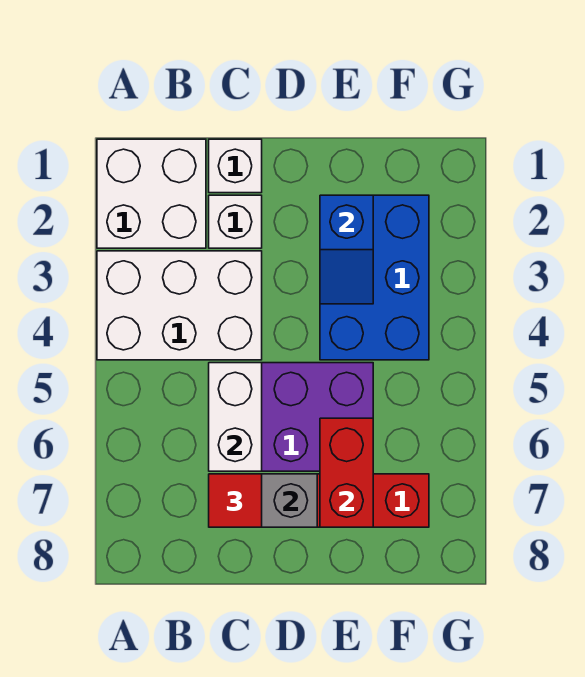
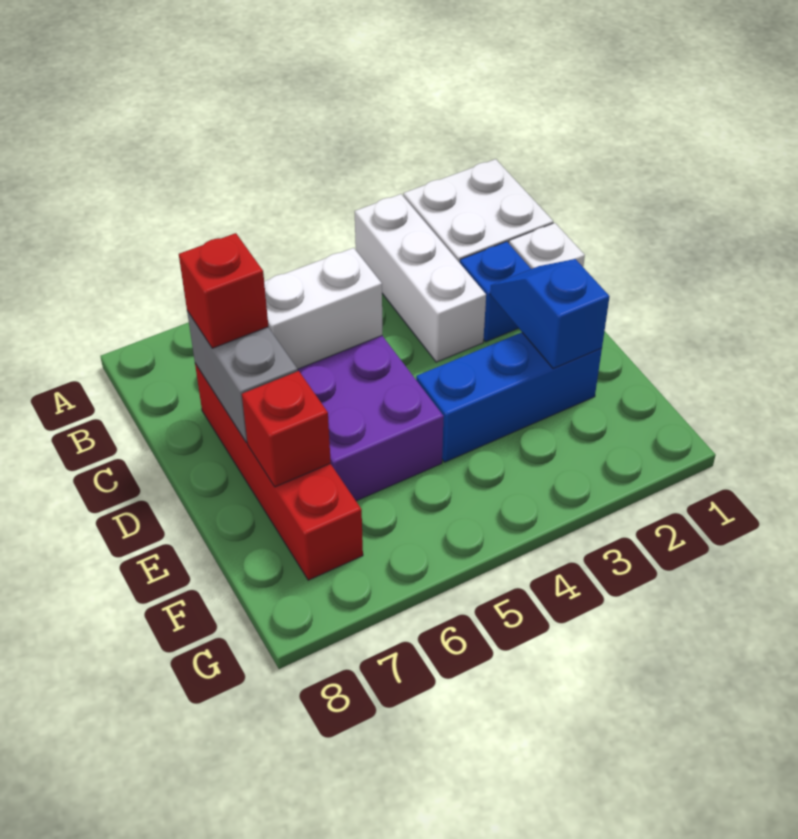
white 2x3 brick [97,251,262,360] -> white 1x3 brick [355,194,486,362]
white 1x1 brick [209,195,262,248] -> blue 1x1 brick [460,241,531,342]
red 1x1 tile [209,474,262,527] -> red 1x1 brick [179,233,268,348]
blue 2x3 brick [320,195,429,360] -> blue 1x3 brick [416,332,602,462]
blue 1x2 slope [320,195,373,304] -> blue 1x2 slope turned to [490,259,610,369]
red 1x2 brick [320,418,373,527] -> red 1x1 brick [242,371,331,487]

